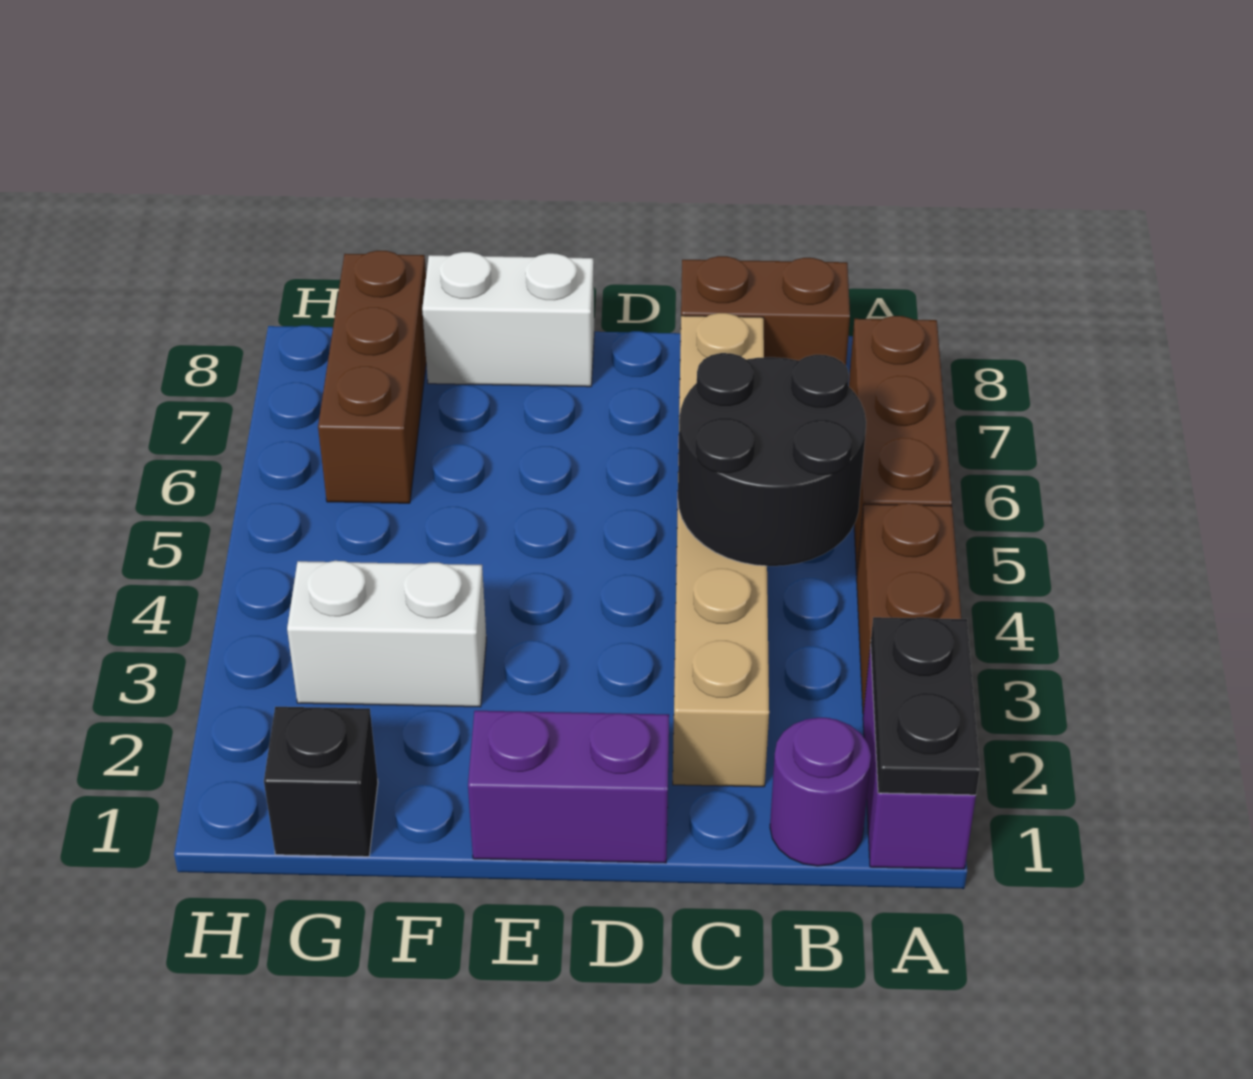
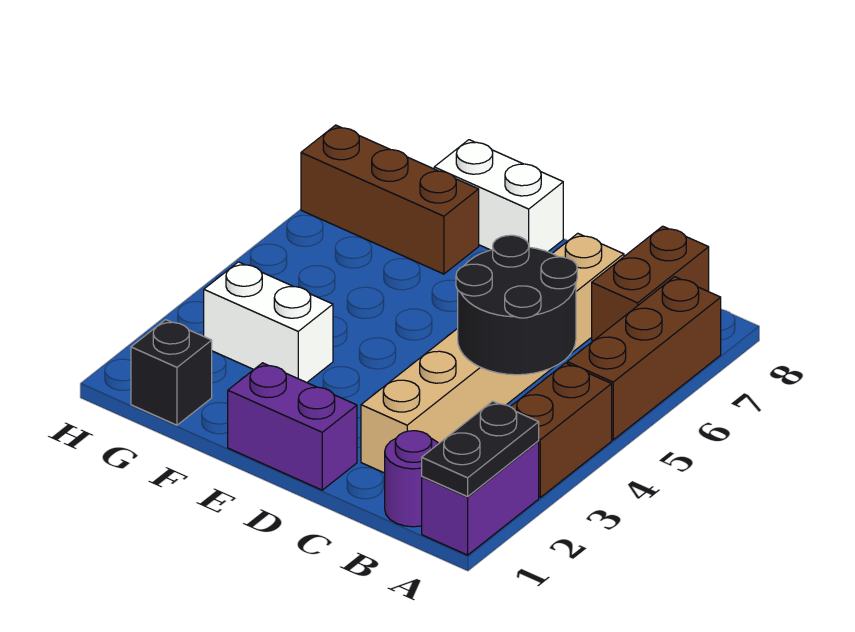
brown 1x2 brick [680,256,850,366] -> brown 1x2 brick turned to [592,226,709,341]
brown 1x3 brick [318,251,426,503] -> brown 1x3 brick turned to [301,125,479,274]

